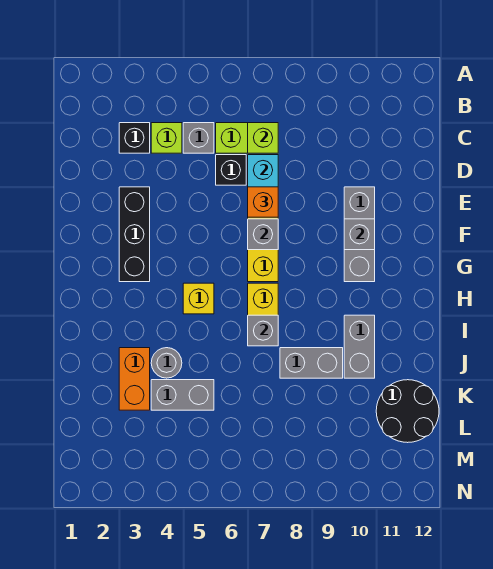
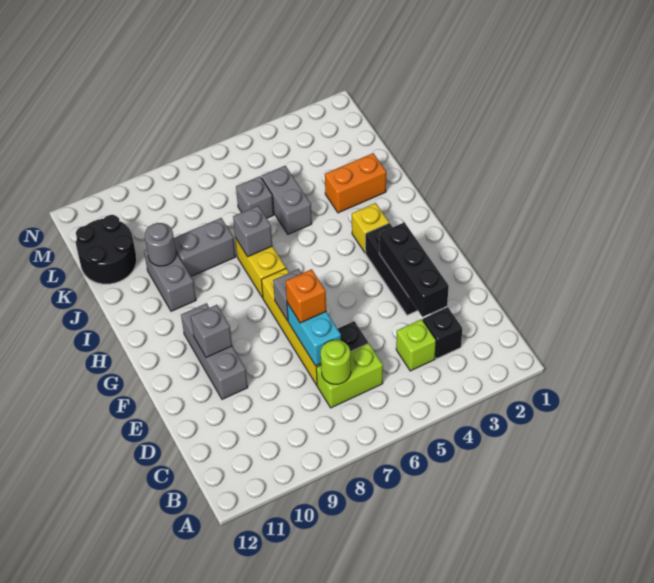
grey 1x1 brick [183,123,214,153] -> grey 1x1 brick moved to [236,176,274,218]
lime 1x1 brick [248,123,278,153] -> lime 1x1 round brick [321,340,351,384]
none -> black 1x3 brick [379,222,449,317]
yellow 1x1 brick [183,283,214,314] -> yellow 1x1 brick moved to [352,203,389,253]
orange 1x2 brick [119,348,150,410] -> orange 1x2 brick turned to [325,153,386,213]
grey 1x1 round brick [151,348,182,378] -> grey 1x1 round brick moved to [145,223,176,266]
grey 1x2 brick [151,380,214,410] -> grey 1x2 brick turned to [261,166,312,234]

